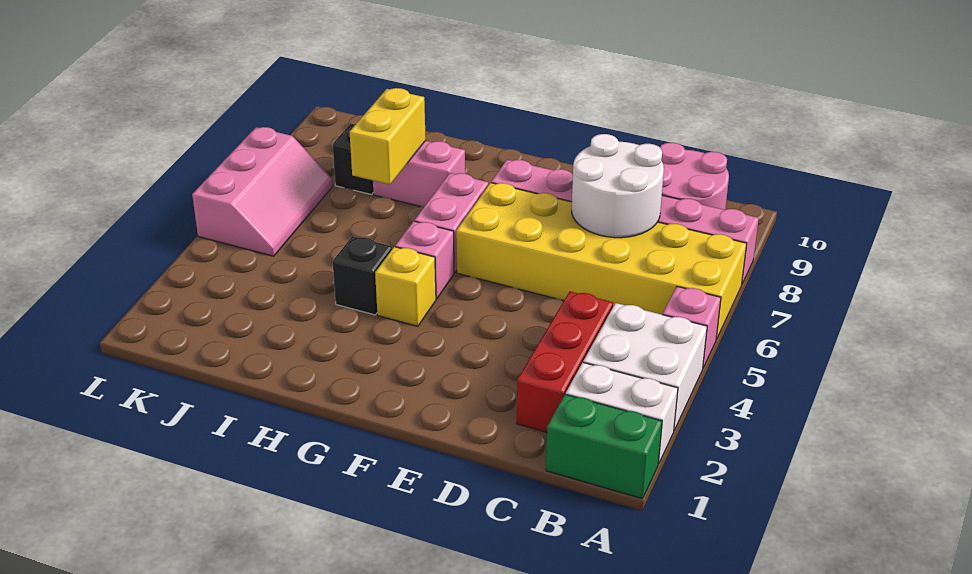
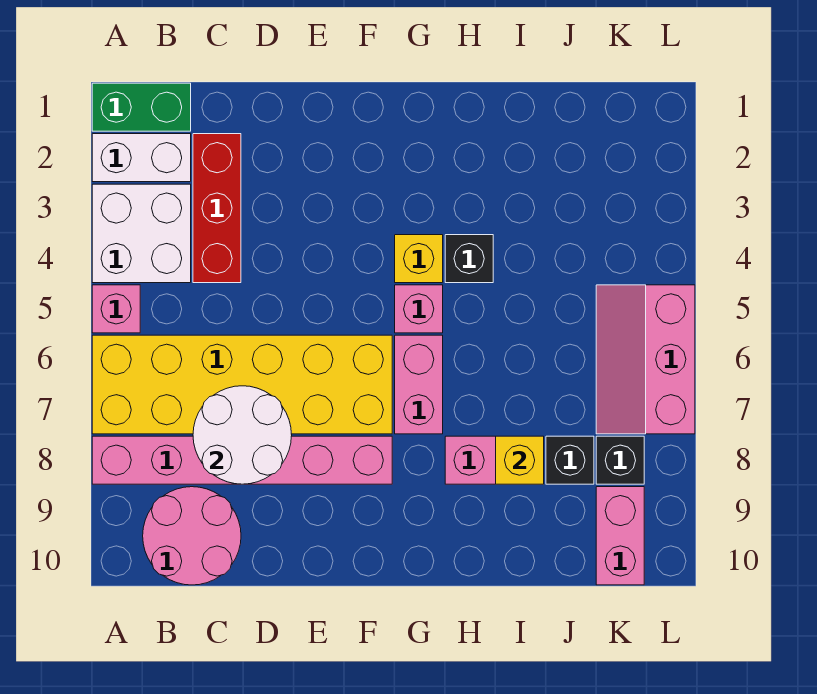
yellow 1x2 brick [350,88,426,185] -> yellow 1x1 brick [496,436,544,484]
none -> black 1x1 brick [596,436,644,484]
none -> pink 1x2 brick [596,487,644,585]

